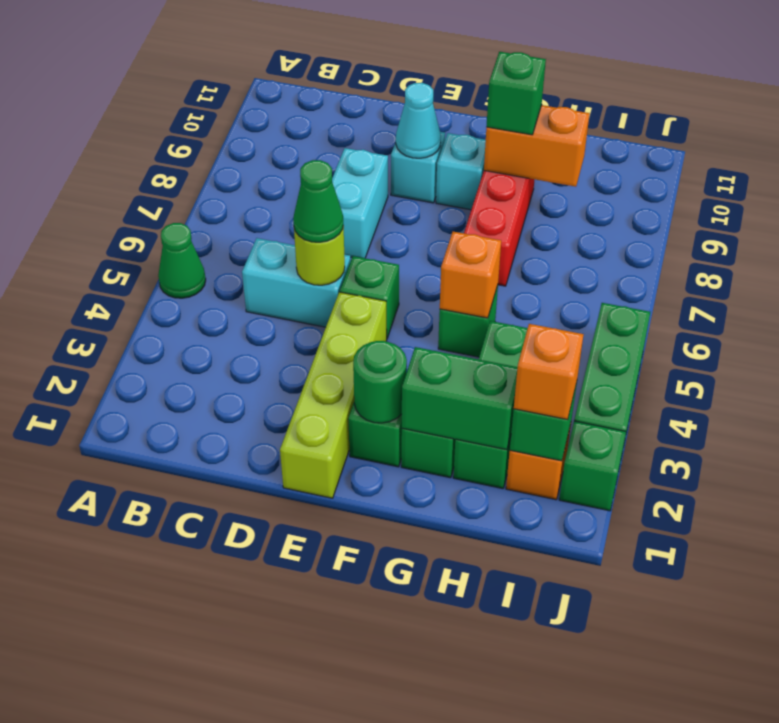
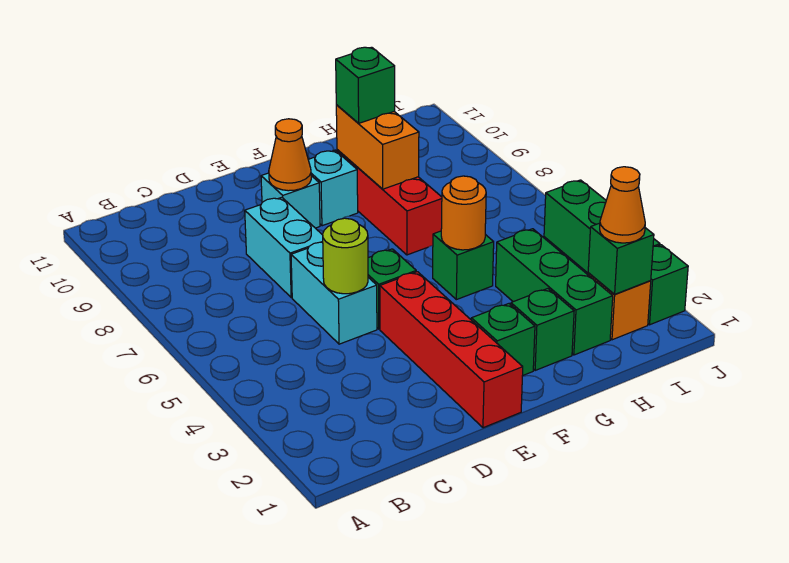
green 1x1 cone [158,223,206,298] -> none
cyan 1x2 brick [242,238,351,327] -> cyan 1x2 brick turned to [291,242,377,344]
green 1x1 cone [293,160,343,242] -> none
lime 1x4 brick [280,292,387,498] -> red 1x4 brick [380,272,523,428]
cyan 1x1 cone [396,83,441,158] -> orange 1x1 cone [269,119,311,191]
green 1x1 round brick [353,341,407,423] -> none
green 1x2 brick [402,347,518,450] -> none
orange 1x1 brick [440,232,501,318] -> orange 1x1 round brick [441,176,486,250]
orange 1x2 brick [484,105,590,187] -> orange 1x2 brick turned to [336,105,419,189]
orange 1x1 brick [514,324,584,420] -> orange 1x1 cone [600,167,645,243]

